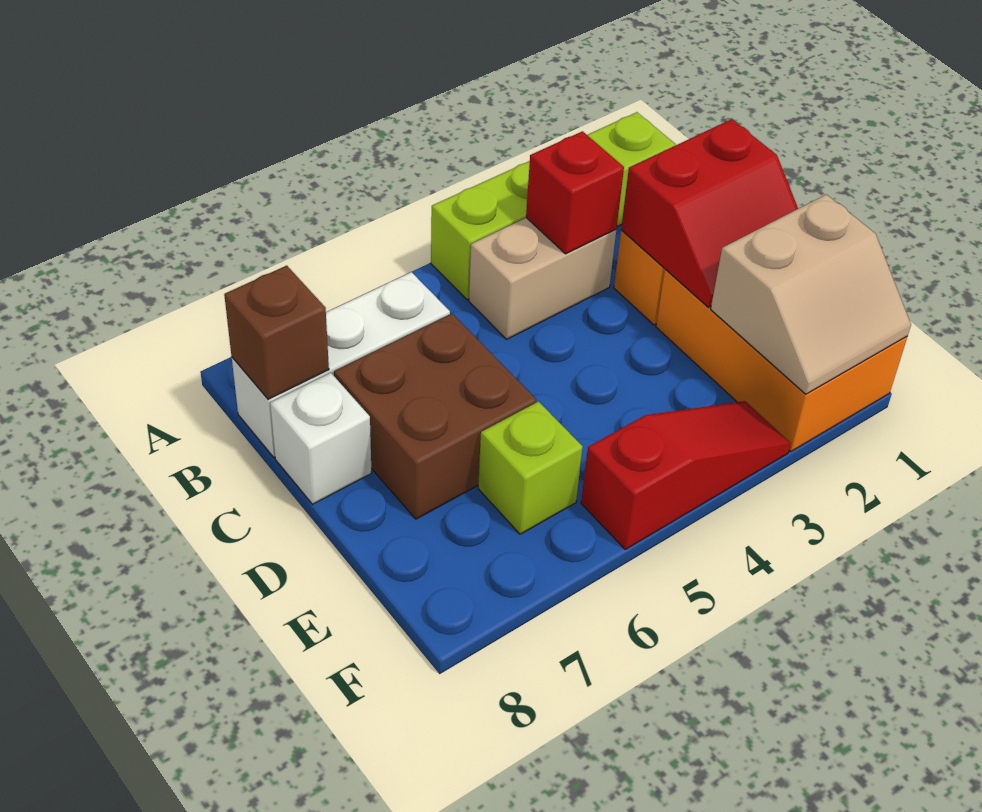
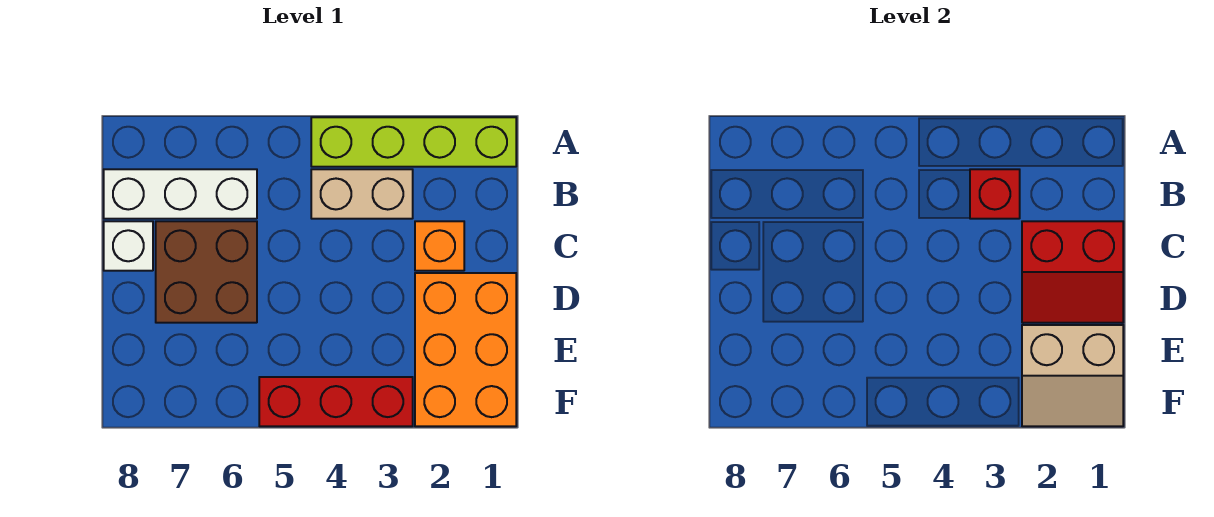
brown 1x1 brick [224,266,329,399] -> none
lime 1x1 brick [478,402,583,534] -> none
red 1x3 slope [581,401,791,549] -> red 1x3 brick [259,377,413,426]

